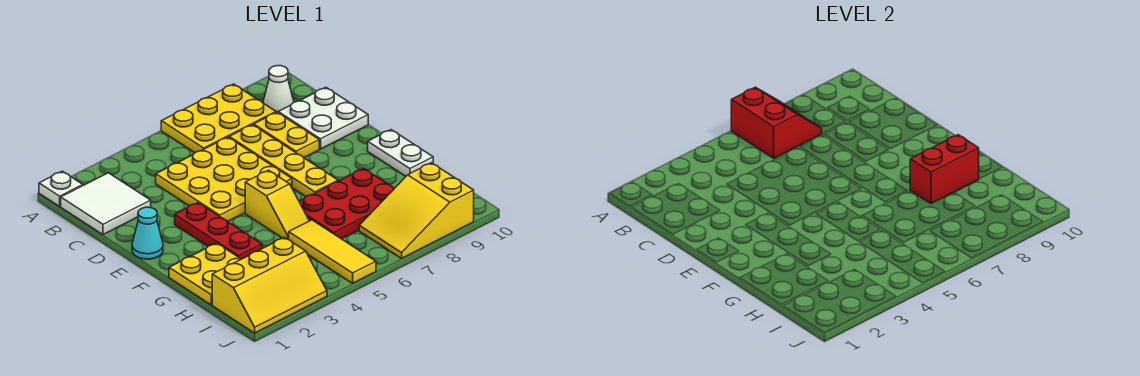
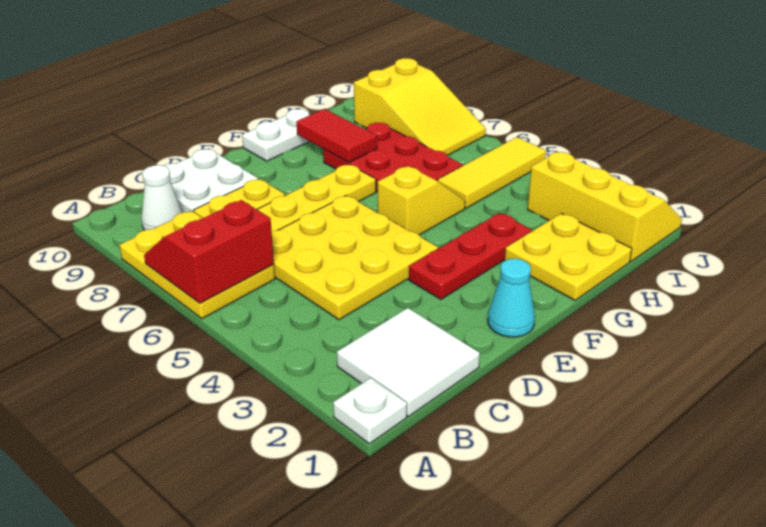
red 1x2 brick [910,135,979,203] -> red 1x2 tile [297,109,377,162]

